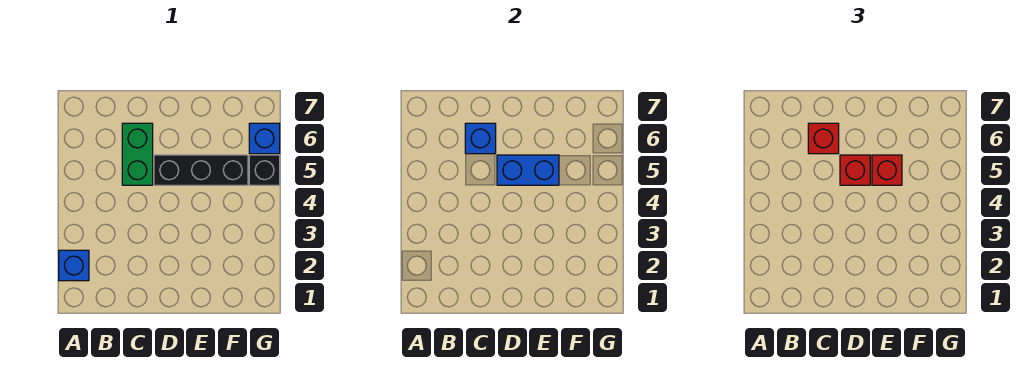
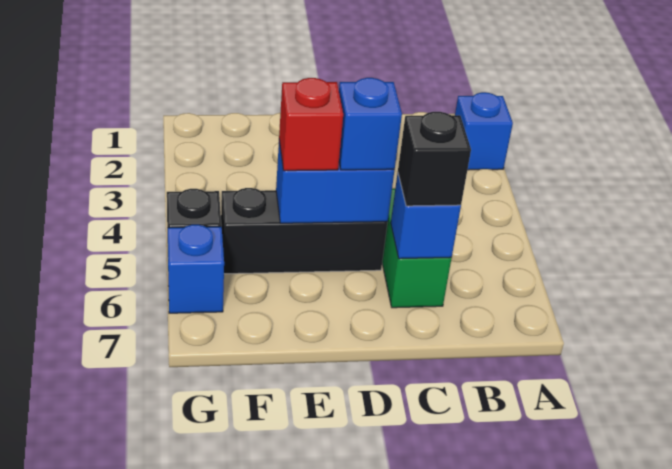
red 1x1 brick [808,123,839,154] -> black 1x1 brick [398,112,471,206]
red 1x1 brick [840,155,870,185] -> blue 1x1 brick [339,78,402,170]

